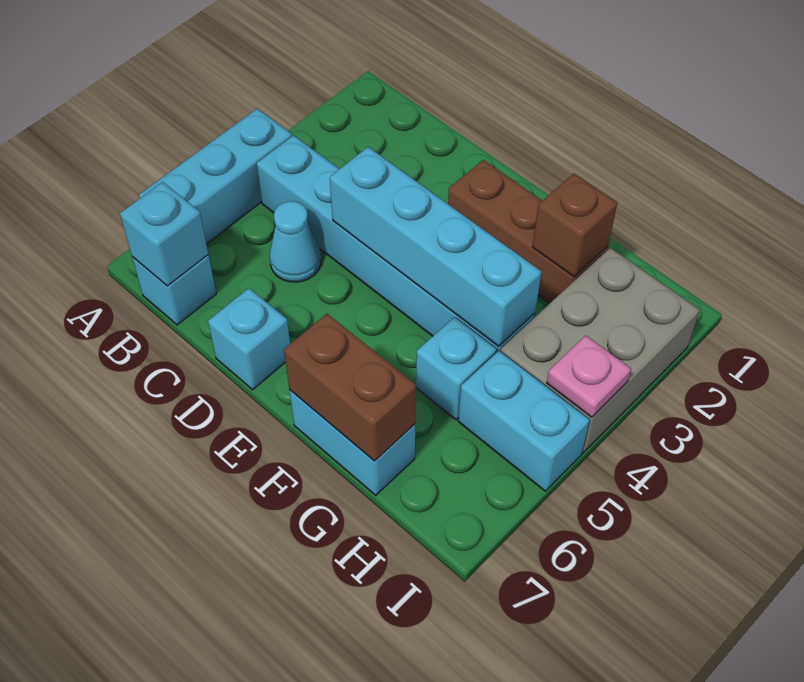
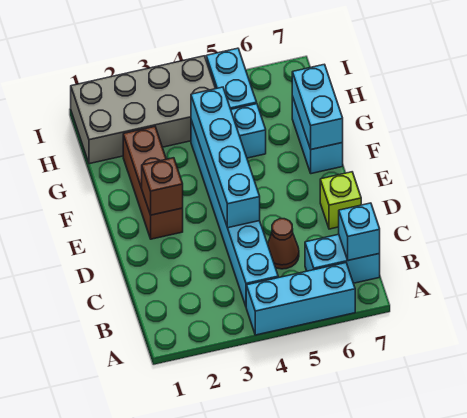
cyan 1x1 brick [132,255,216,325] -> cyan 1x2 brick [305,234,380,283]
cyan 1x1 cone [270,201,321,282] -> brown 1x1 cone [268,219,299,269]
cyan 1x1 brick [208,288,290,390] -> lime 1x1 brick [320,172,361,229]
brown 1x2 brick [284,314,416,461] -> cyan 1x2 brick [292,64,343,149]
brown 1x1 brick [533,174,617,277] -> brown 1x1 brick moved to [142,158,183,215]
grey 2x3 brick [500,248,700,453] -> grey 2x4 brick [71,56,216,164]
pink 1x1 plate [547,335,631,417] -> none

